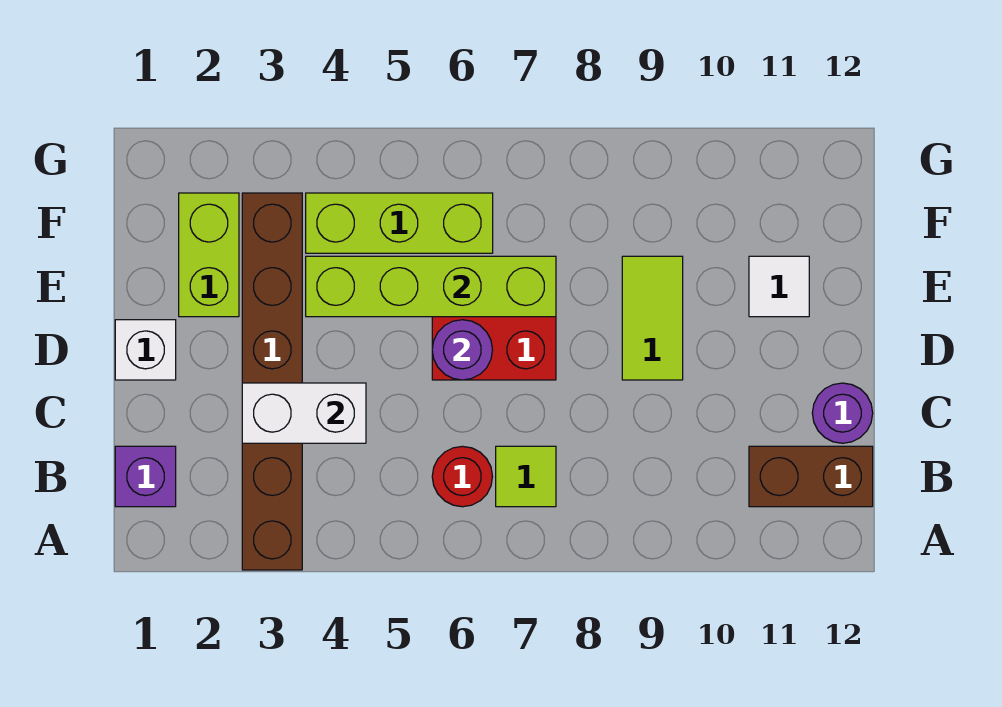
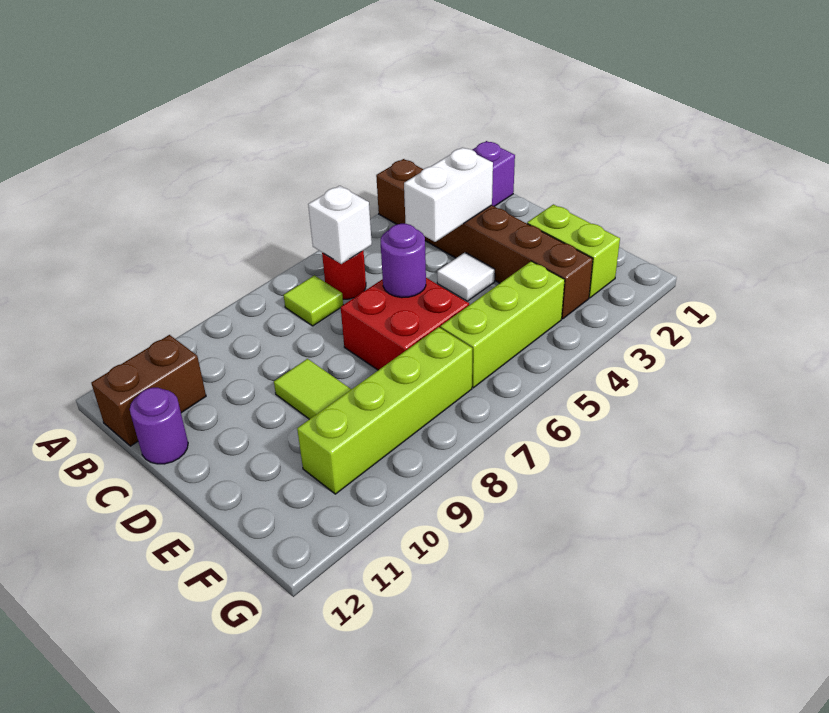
white 1x1 brick [115,320,176,380] -> white 1x1 brick moved to [308,186,372,264]
lime 1x4 brick [306,256,556,317] -> lime 1x4 brick moved to [297,327,472,494]
white 1x1 tile [749,256,809,317] -> white 1x1 tile moved to [437,252,495,301]

